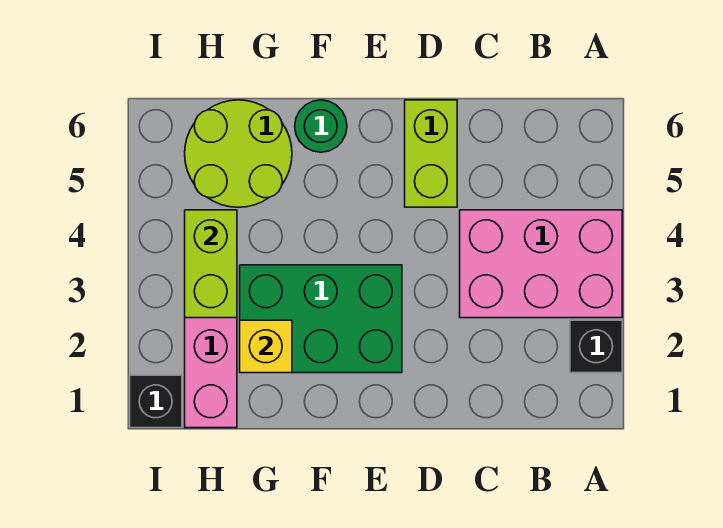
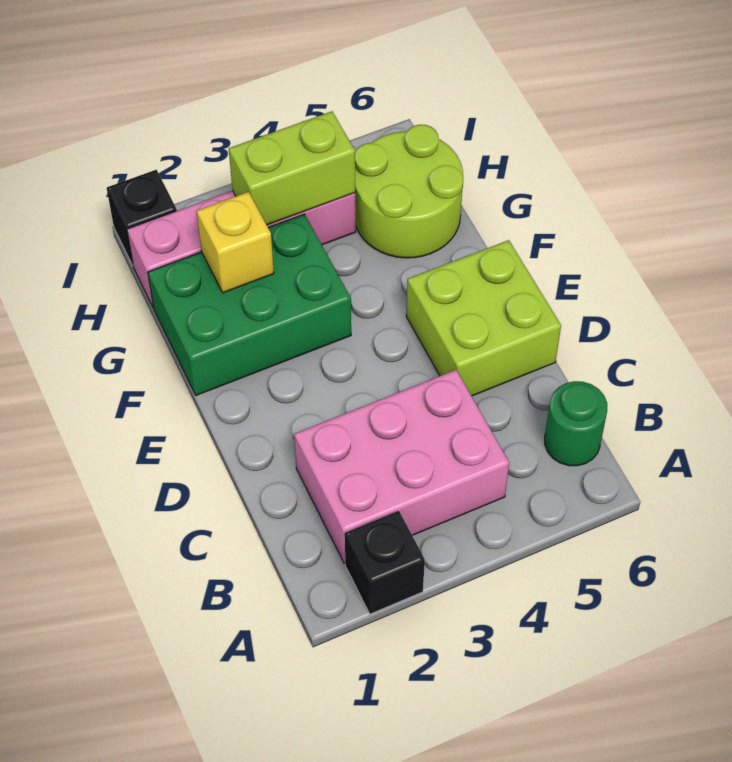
pink 2x3 brick [460,210,622,318] -> pink 2x3 brick turned to [294,370,509,563]
lime 1x2 brick [405,100,457,207] -> lime 2x2 brick [406,240,561,396]
green 2x3 brick [240,265,402,373] -> green 2x3 brick turned to [148,214,351,395]
green 1x1 round brick [295,100,347,152] -> green 1x1 round brick moved to [545,381,607,466]

